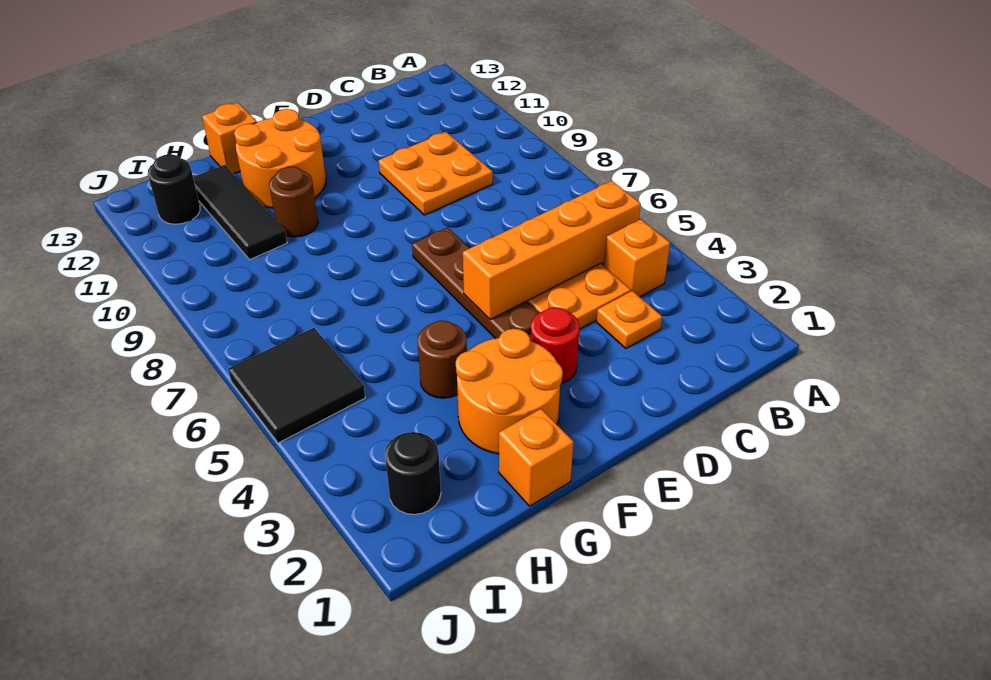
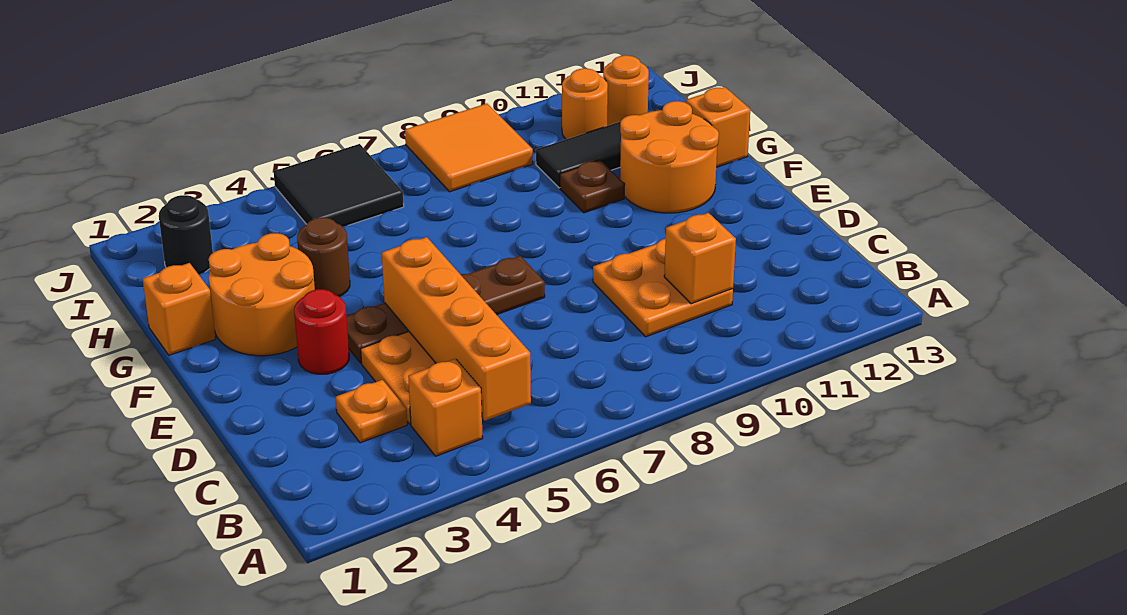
none -> orange 1x1 brick [664,213,736,304]
brown 1x1 round brick [269,167,318,237] -> brown 1x1 plate [560,160,625,213]
none -> orange 2x2 tile [405,104,533,192]
none -> orange 1x1 round brick [562,68,608,139]
black 1x1 round brick [148,154,200,224] -> orange 1x1 round brick [603,55,649,126]

